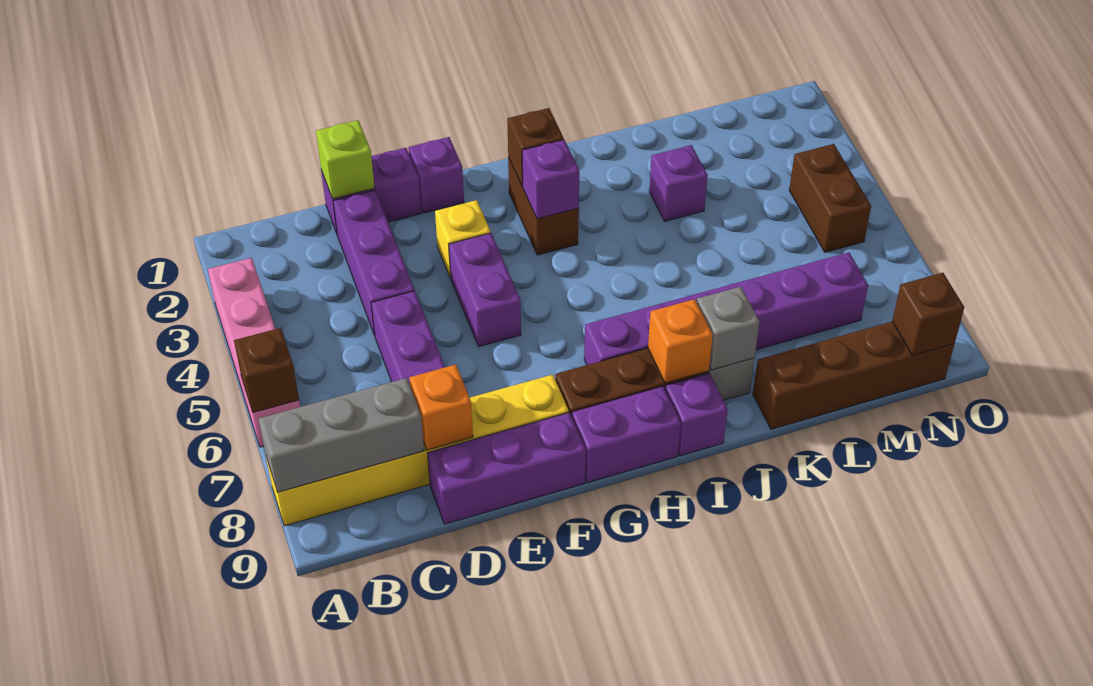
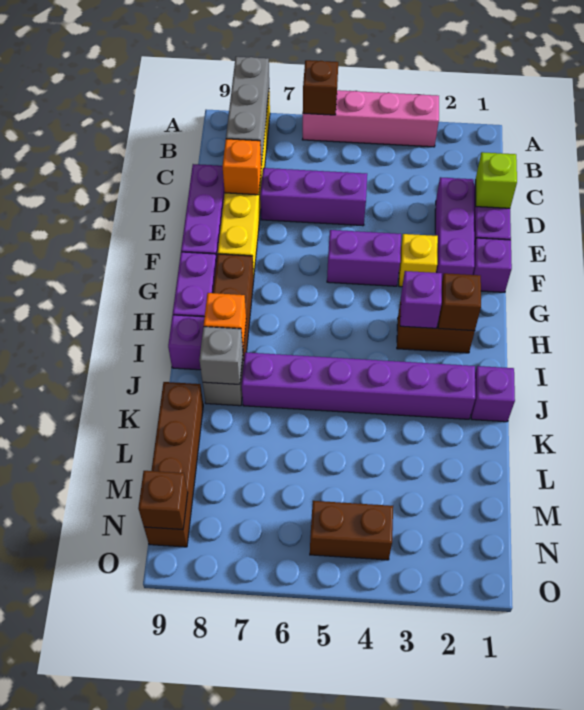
purple 1x3 brick [333,190,415,336] -> purple 1x3 brick turned to [435,177,474,279]
purple 1x6 brick [584,252,868,365] -> purple 1x6 brick turned to [242,352,475,419]
purple 1x1 brick [649,145,708,221] -> purple 1x1 brick moved to [471,366,515,422]

